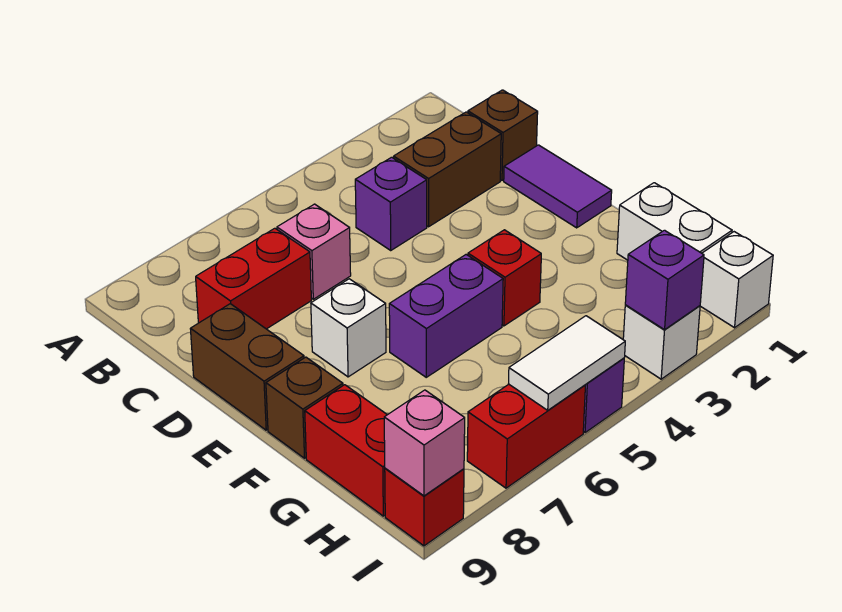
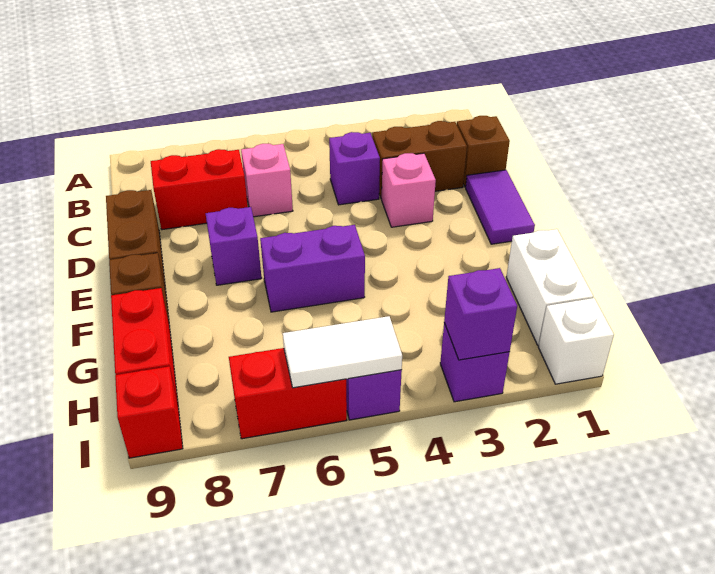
white 1x1 brick [311,279,386,377] -> purple 1x1 brick [206,207,262,285]
red 1x1 brick [468,230,541,326] -> none
white 1x1 brick [623,305,700,379] -> purple 1x1 brick [440,323,510,402]
pink 1x1 brick [384,390,465,496] -> pink 1x1 brick moved to [382,153,436,227]

